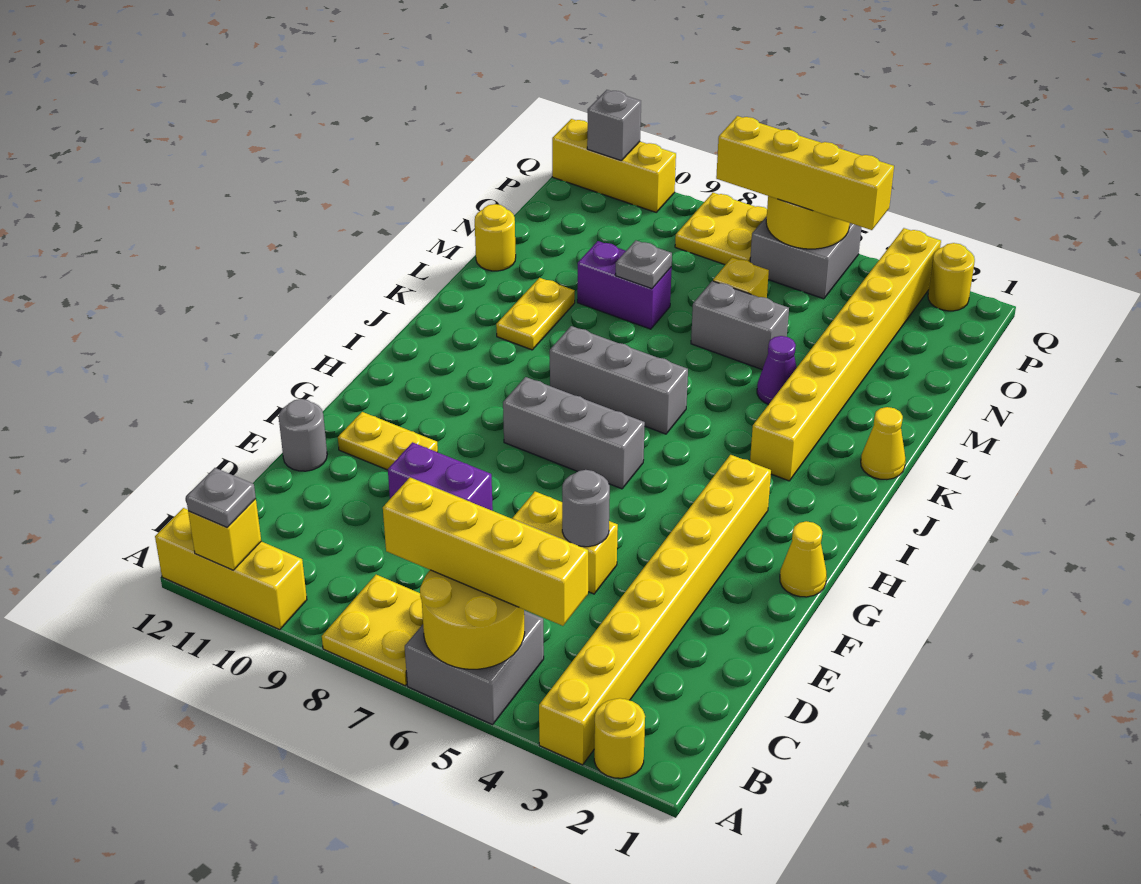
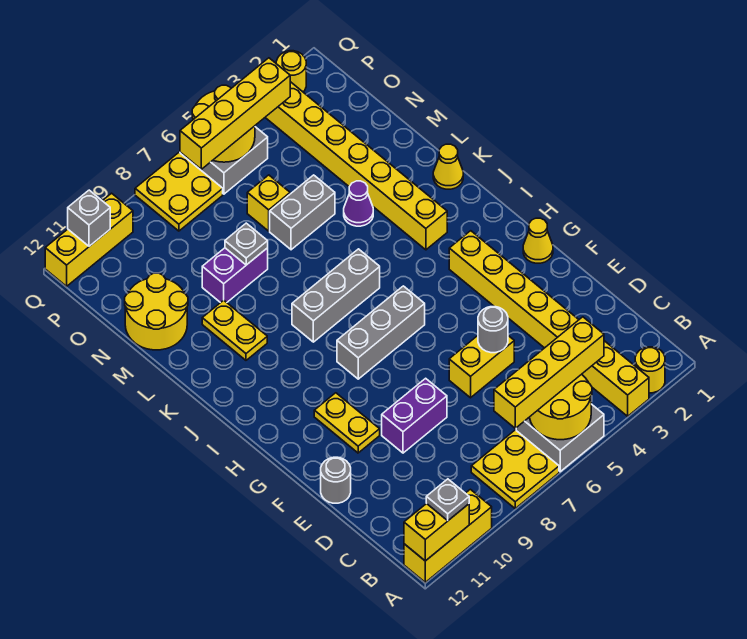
yellow 1x1 brick [188,499,261,570] -> yellow 1x2 brick [404,504,469,561]
yellow 1x2 plate [338,412,438,470] -> yellow 1x2 plate turned to [314,393,380,453]
yellow 1x1 round brick [475,204,516,271] -> yellow 2x2 round brick [125,273,188,350]

